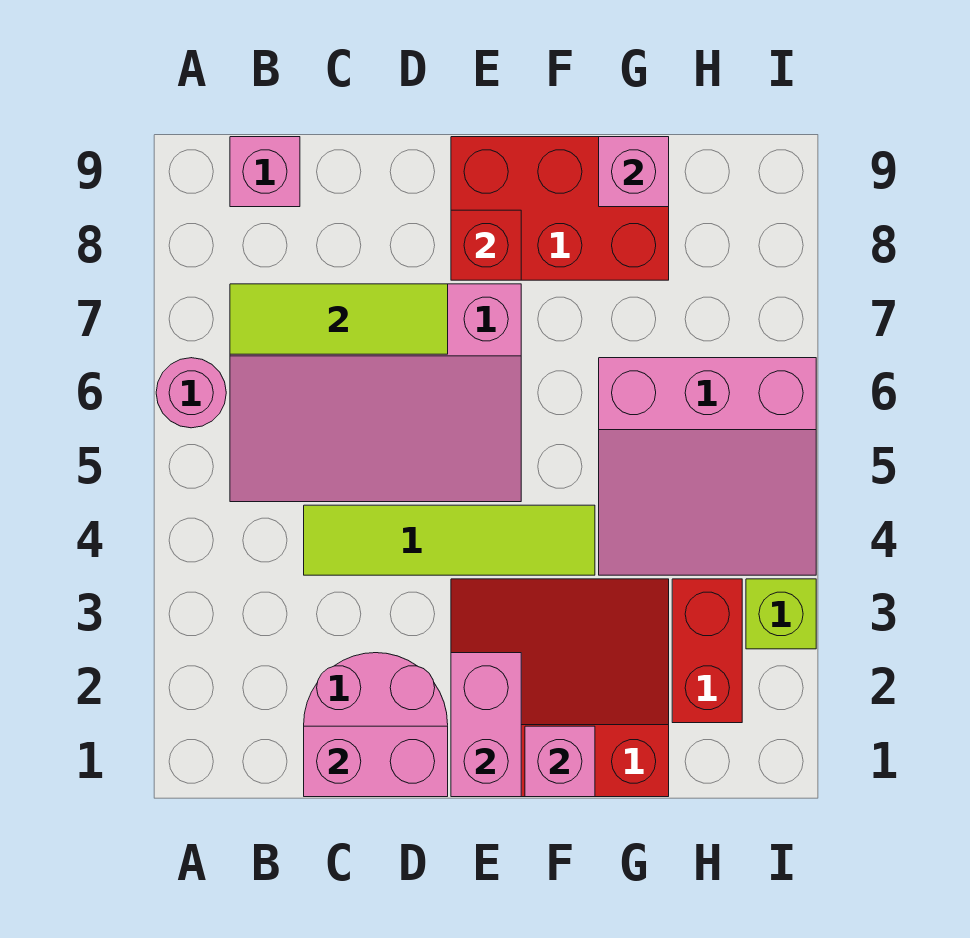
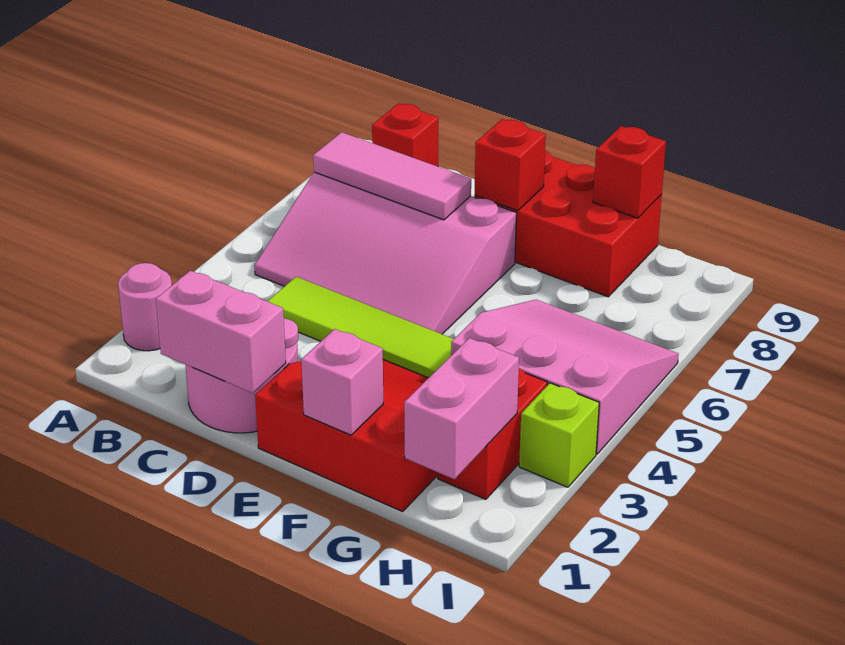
pink 1x1 round brick [156,358,226,428] -> pink 1x1 round brick moved to [118,263,172,351]
lime 1x3 tile [230,284,448,354] -> pink 1x3 tile [313,132,471,220]
pink 1x1 brick [230,137,300,207] -> red 1x1 brick [372,103,439,166]
pink 1x2 brick [451,653,521,797] -> pink 1x2 brick moved to [404,338,519,479]
pink 3x3 slope [599,358,816,575] -> pink 3x3 slope turned to [451,300,679,454]
pink 1x1 brick [599,137,669,207] -> red 1x1 brick [593,126,666,218]

